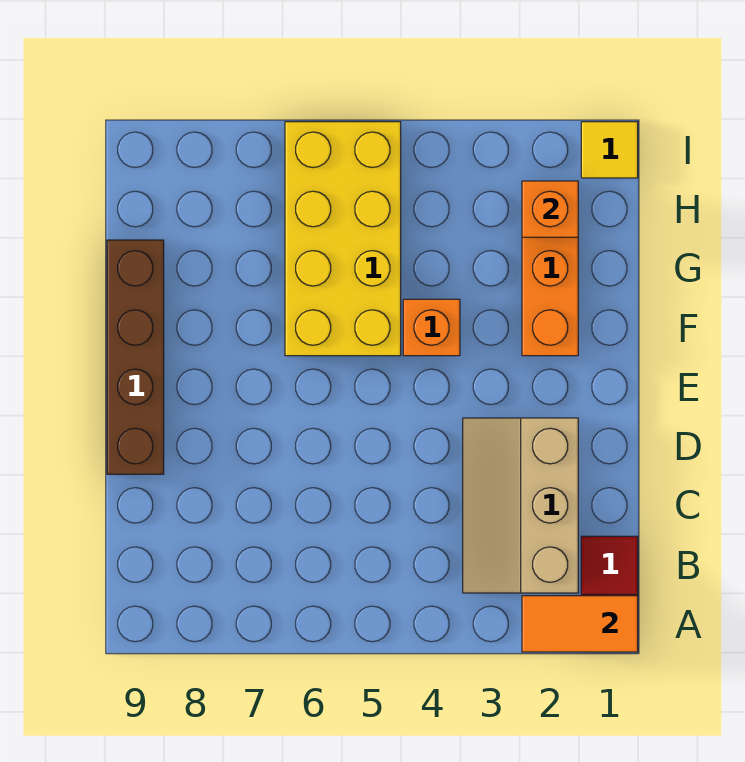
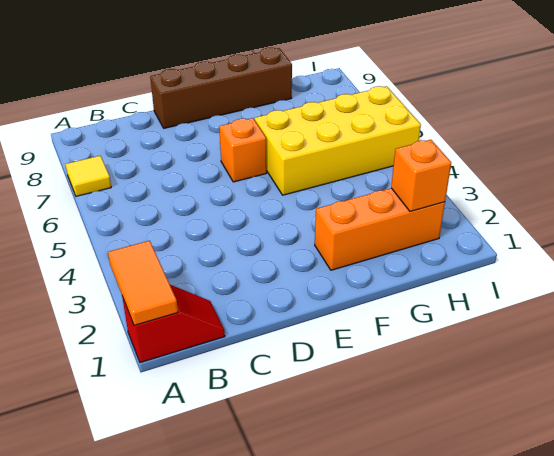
tan 2x3 slope [463,418,578,593] -> none
orange 1x1 brick [403,299,460,356] -> orange 1x1 brick moved to [219,118,267,182]
yellow 1x1 tile [581,122,638,178] -> yellow 1x1 tile moved to [65,156,111,196]

